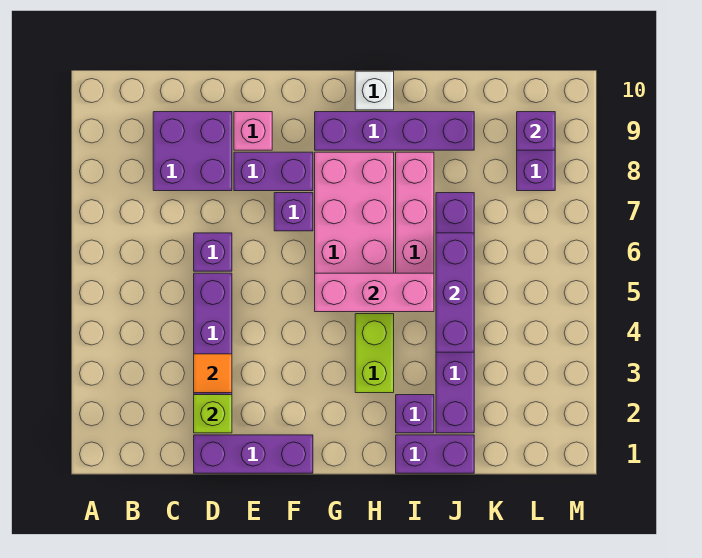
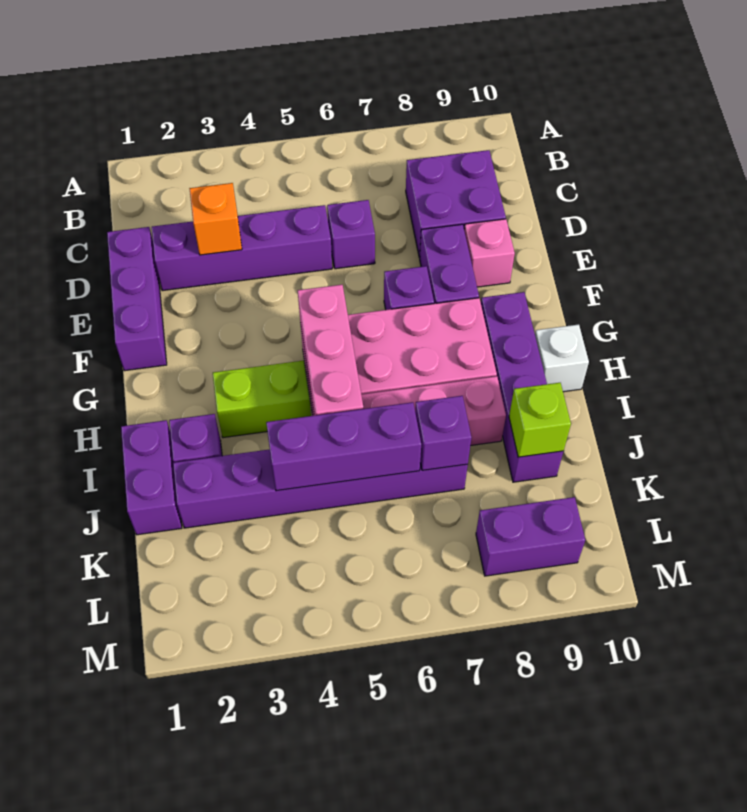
lime 1x1 brick [194,395,232,433] -> lime 1x1 brick moved to [509,383,571,457]
orange 1x1 tile [194,354,232,393] -> orange 1x1 brick [189,183,242,255]
purple 1x1 brick [517,112,555,150] -> purple 1x1 brick moved to [415,396,472,470]

